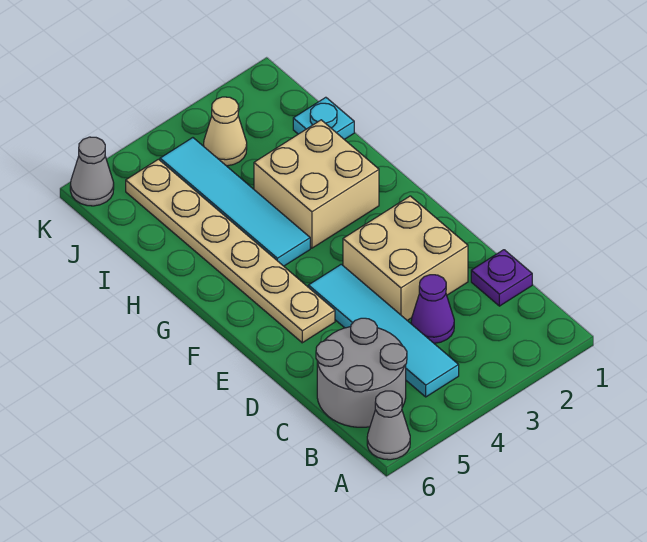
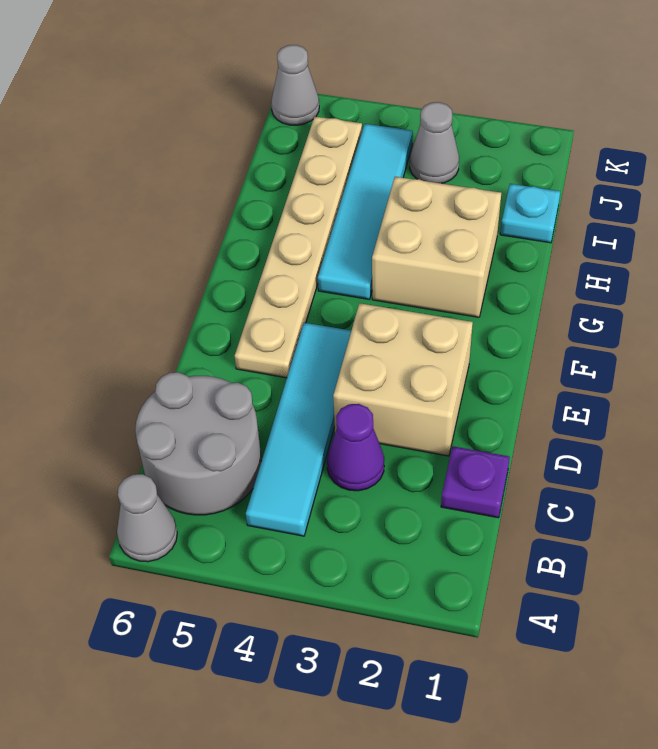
tan 1x1 cone [204,97,247,166] -> grey 1x1 cone [410,102,459,183]

